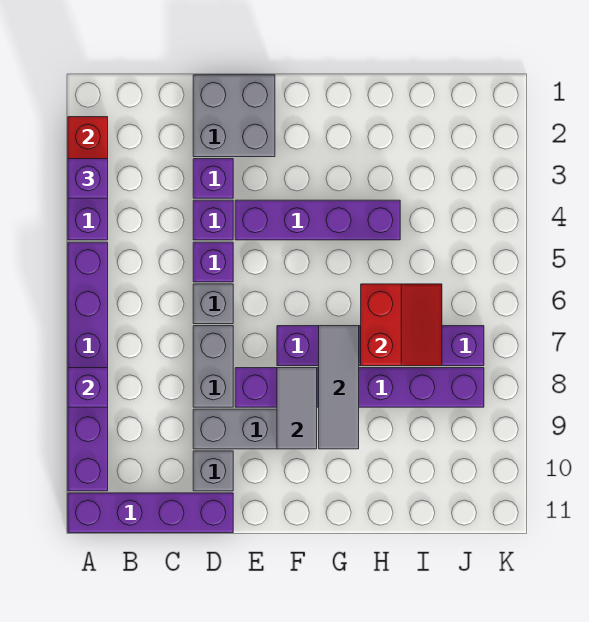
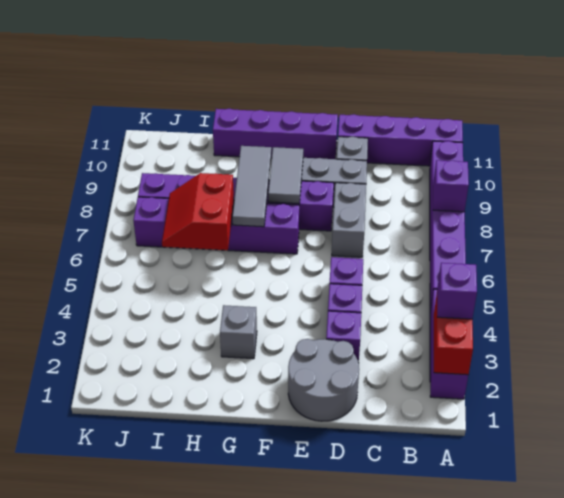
grey 2x2 brick [193,75,275,157] -> grey 2x2 round brick [288,339,359,421]
grey 1x1 brick [193,284,233,324] -> grey 1x1 brick moved to [220,305,257,359]
purple 1x4 brick [235,200,400,240] -> purple 1x4 brick moved to [213,109,338,159]

